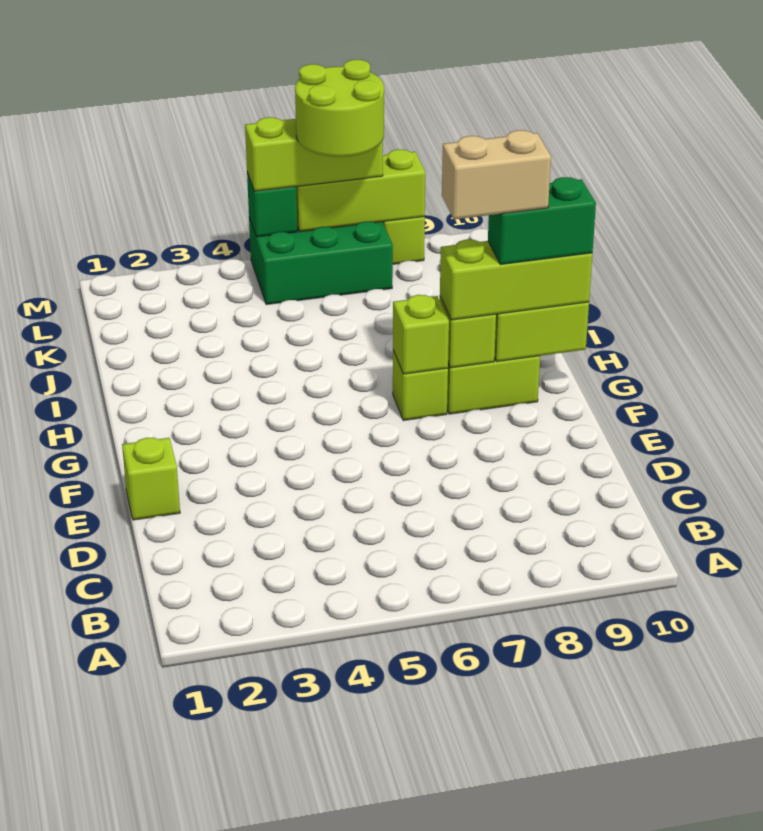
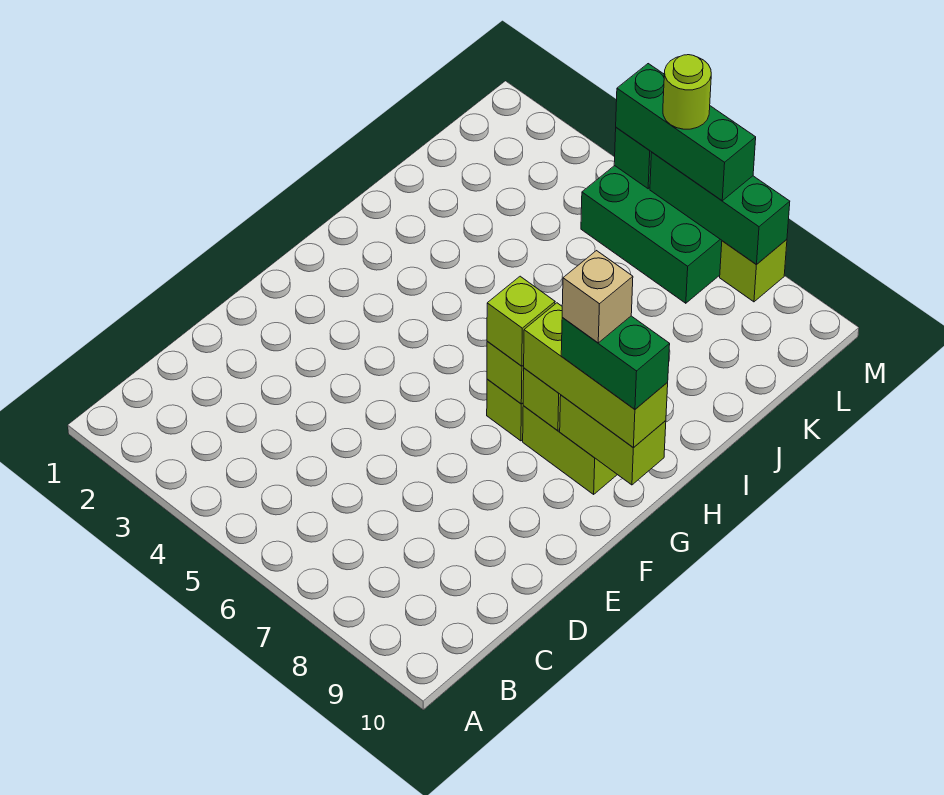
lime 1x1 brick [122,438,180,520] -> lime 1x1 brick moved to [487,276,555,366]
tan 1x2 brick [442,130,551,219] -> tan 1x1 brick [562,251,633,343]
lime 2x2 round brick [295,60,384,157] -> lime 1x1 round brick [663,55,711,129]
lime 1x3 brick [245,117,383,191] -> green 1x3 brick [616,64,756,201]
lime 1x3 brick [296,149,425,232] -> green 1x3 brick [650,152,790,265]

